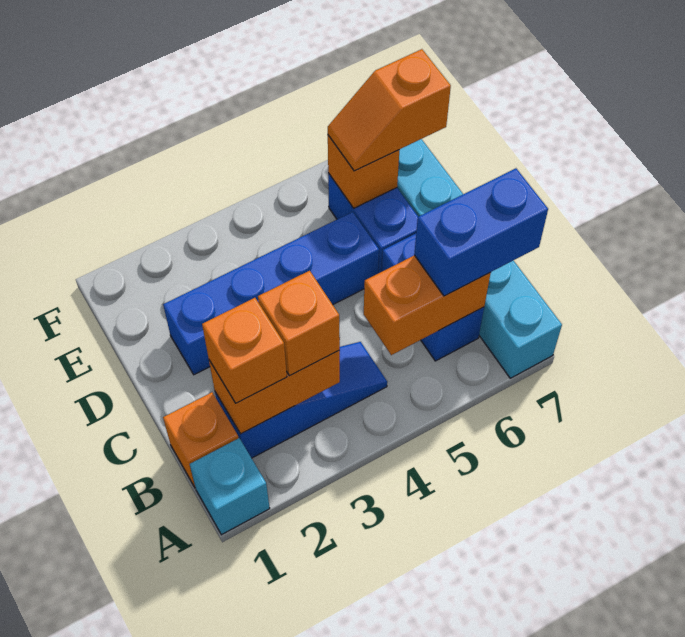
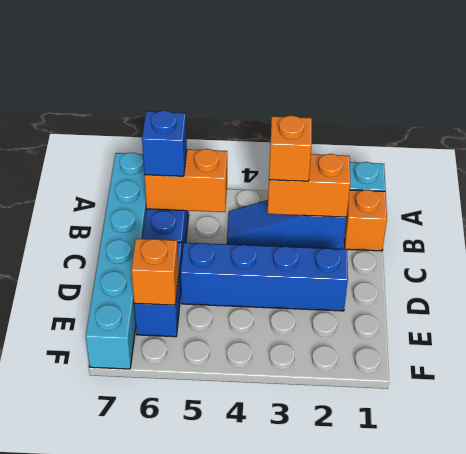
orange 1x1 brick [202,298,287,403] -> none
blue 1x2 brick [414,168,548,296] -> blue 1x1 brick [142,111,187,176]
orange 1x2 slope [328,49,451,171] -> none

